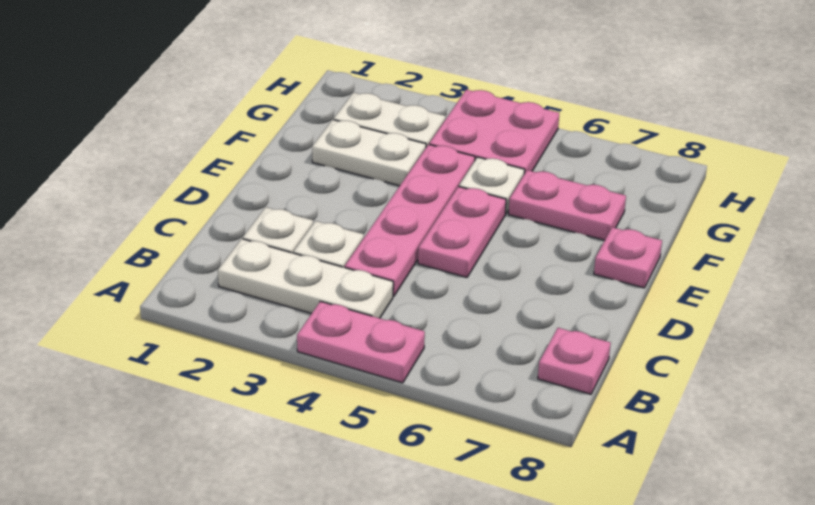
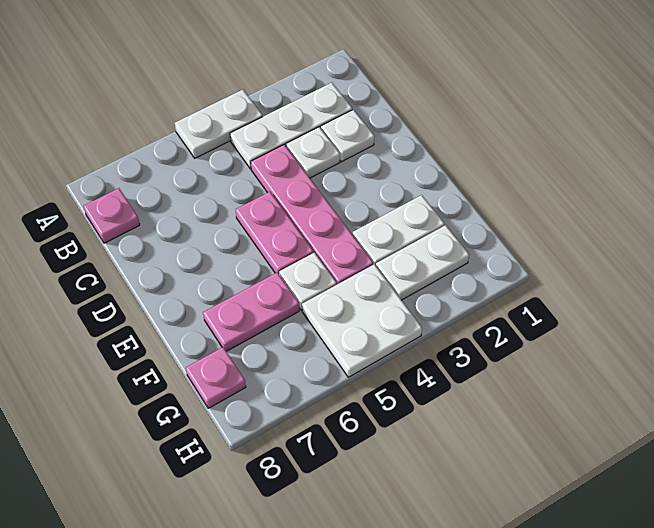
pink 1x2 plate [297,301,425,383] -> white 1x2 plate [175,90,263,158]
pink 1x1 plate [594,227,662,288] -> pink 1x1 plate moved to [186,347,246,408]
pink 2x2 plate [429,90,559,174] -> white 2x2 plate [302,264,422,377]

